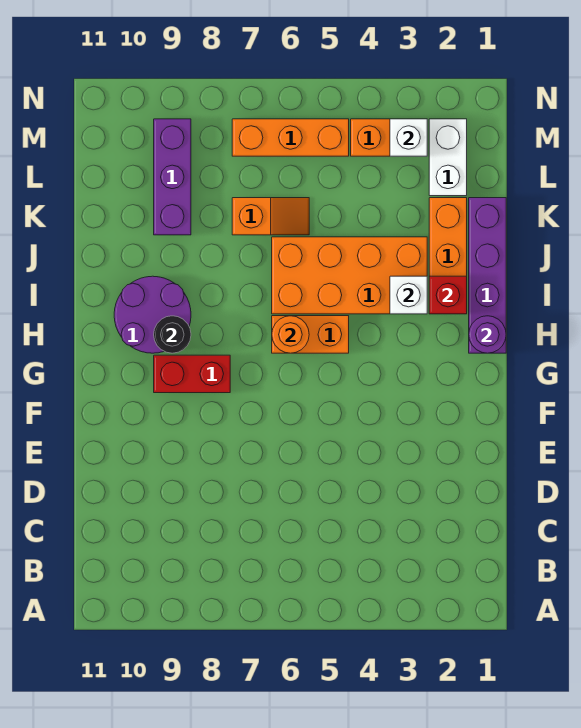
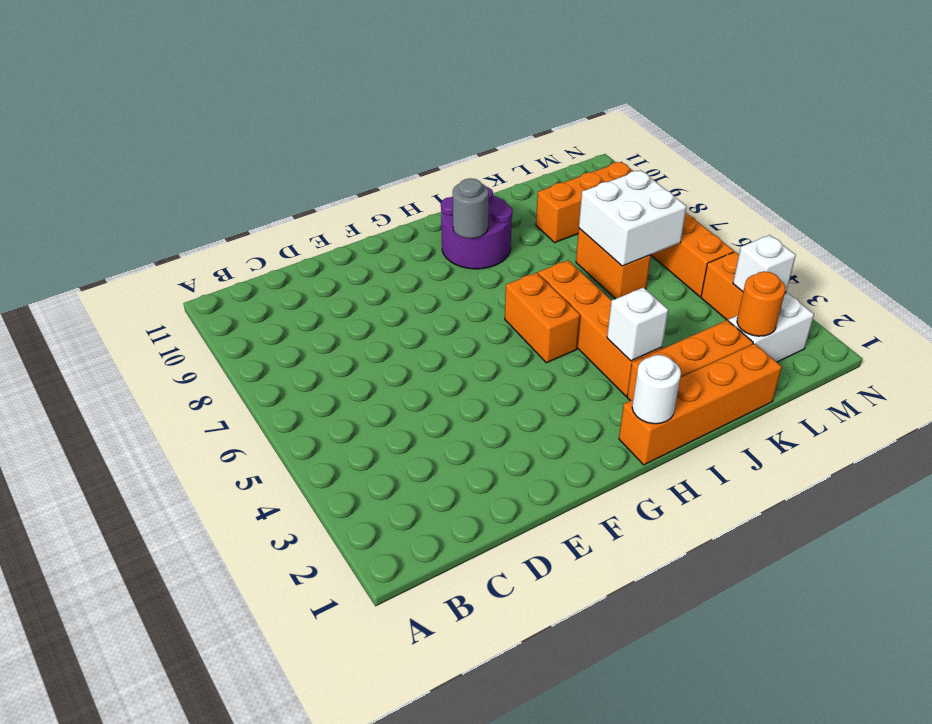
red 1x2 brick [154,355,230,393] -> none
purple 1x4 brick [469,198,506,353] -> orange 1x4 brick [619,344,782,465]
purple 1x1 round brick [469,316,506,353] -> white 1x1 round brick [632,355,681,424]
orange 1x1 round brick [272,316,309,353] -> orange 1x1 round brick moved to [737,271,786,336]
black 1x1 round brick [154,316,191,353] -> grey 1x1 round brick [453,178,489,238]
red 1x1 brick [429,276,467,314] -> none
orange 2x4 brick [272,237,427,314] -> orange 1x4 brick [538,260,662,396]
orange 1x2 slope [232,198,309,235] -> orange 1x2 brick [576,228,651,299]
none -> white 2x2 brick [579,170,687,266]
purple 1x3 brick [154,119,191,235] -> orange 1x3 brick [536,162,633,242]

